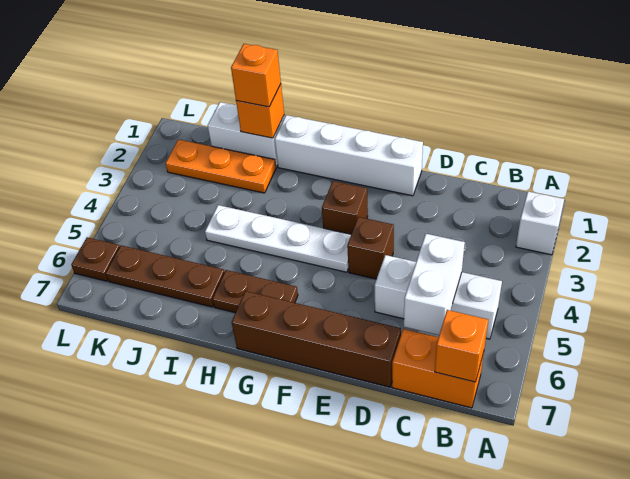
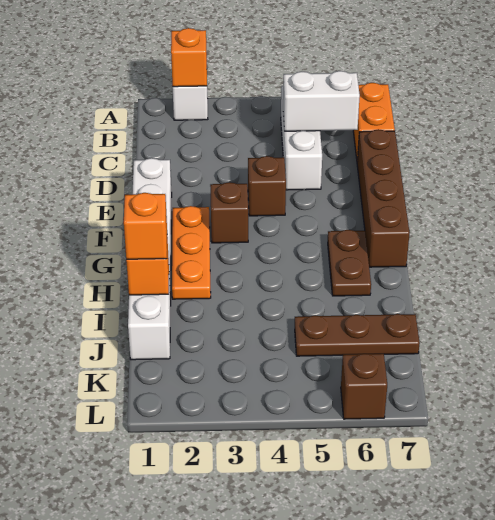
orange 1x1 brick [435,310,488,382] -> orange 1x1 brick moved to [171,28,207,87]
white 1x4 plate [205,205,351,272] -> none
orange 1x3 plate [166,140,276,193] -> orange 1x3 plate moved to [172,206,211,299]
brown 1x3 plate [106,245,225,307] -> brown 1x3 plate turned to [295,314,420,356]
brown 1x1 plate [71,237,120,281] -> brown 1x1 brick [341,354,387,419]

